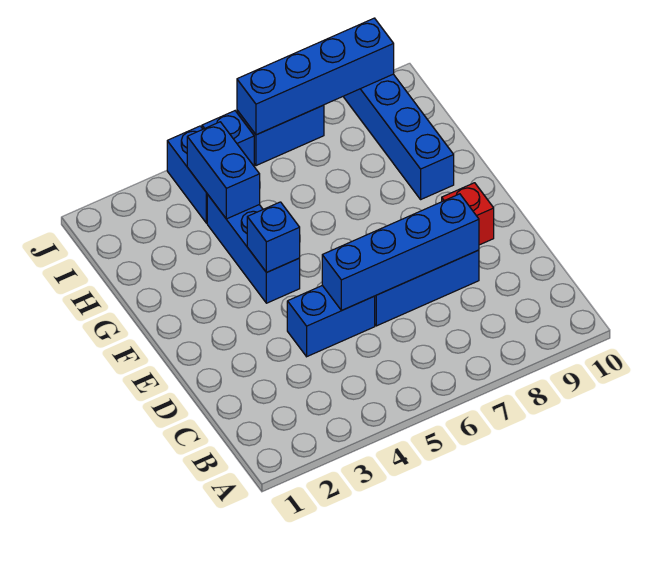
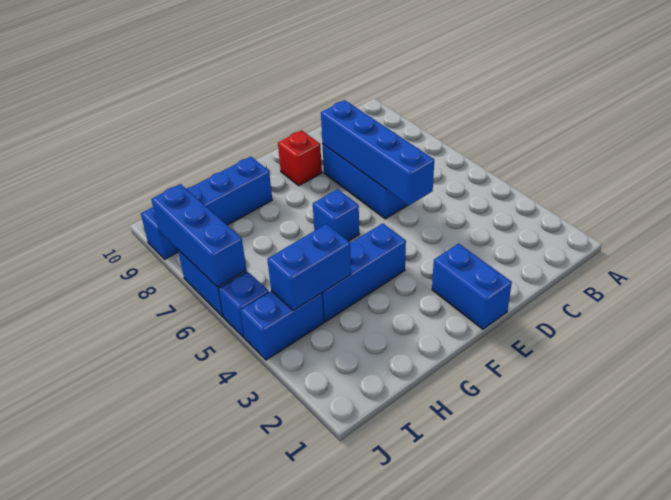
blue 1x2 brick [287,286,375,357] -> blue 1x2 brick moved to [432,243,512,329]
blue 1x1 brick [247,202,300,273] -> blue 1x1 brick moved to [313,189,359,241]
blue 1x4 brick [237,18,394,135] -> blue 1x3 brick [151,184,246,287]

